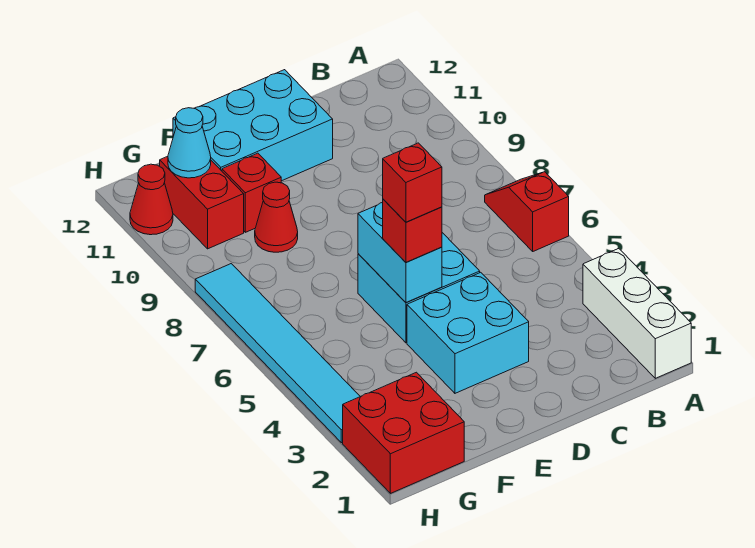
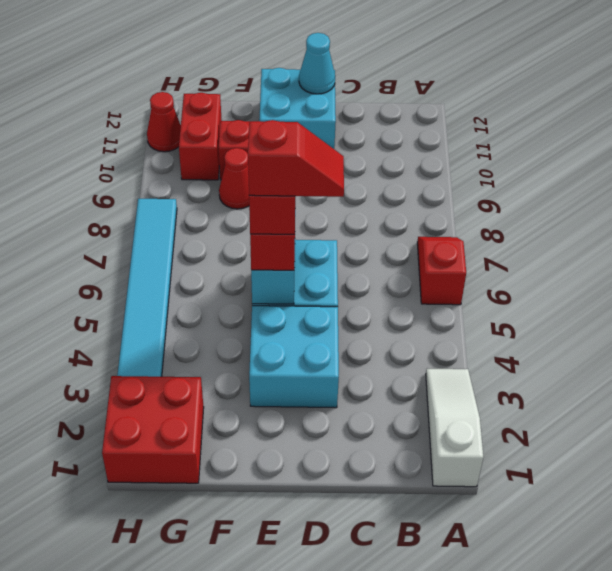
white 1x3 brick [583,249,691,378] -> white 1x3 slope [426,369,483,487]
none -> red 1x2 slope [248,120,344,197]
cyan 2x3 brick [173,70,333,181] -> cyan 2x2 brick [259,68,336,149]
cyan 1x1 cone [168,108,211,178] -> cyan 1x1 cone moved to [299,33,335,94]

